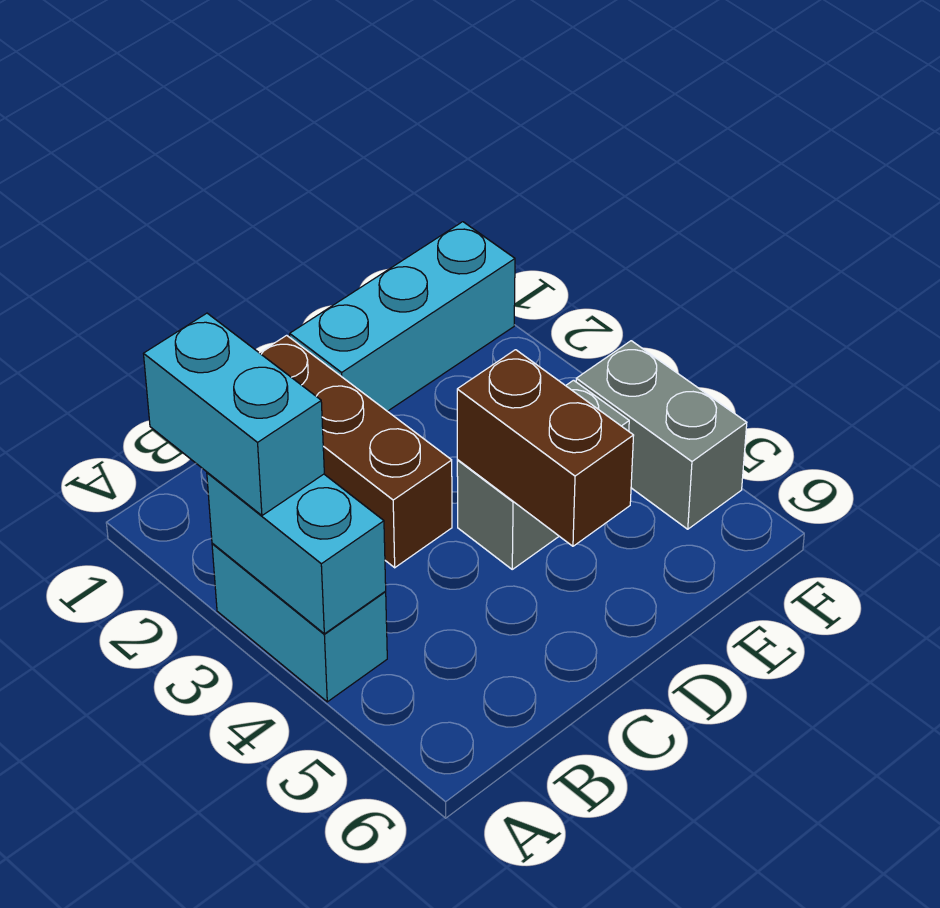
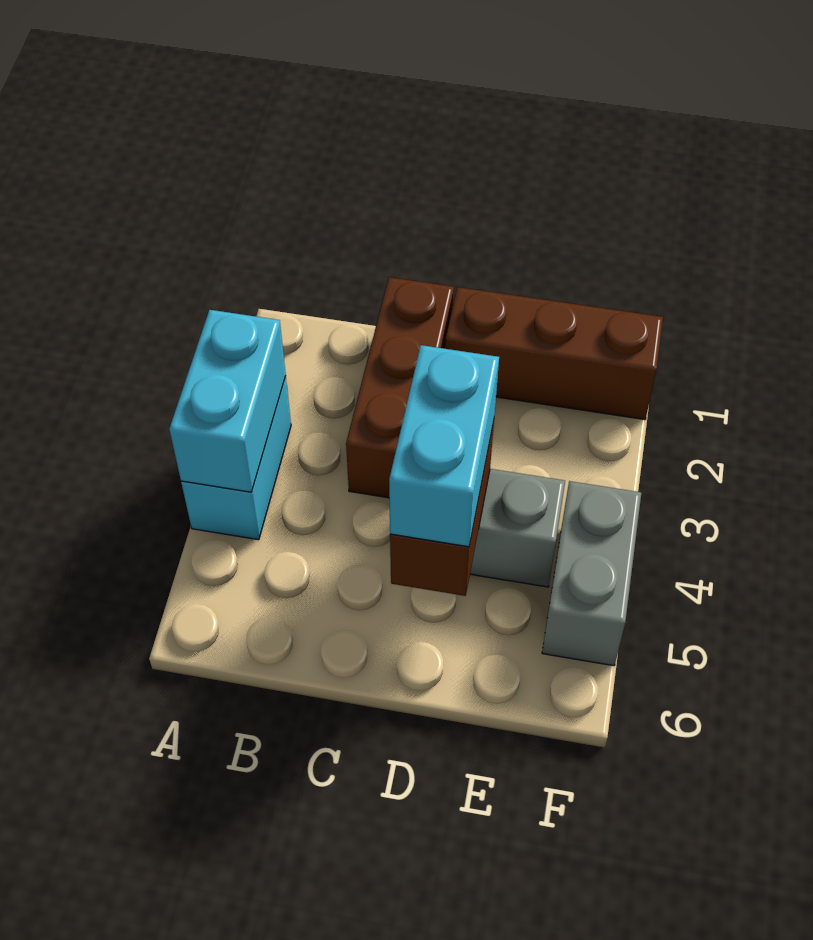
cyan 1x2 brick [144,313,324,515] -> cyan 1x2 brick moved to [389,345,499,547]
cyan 1x3 brick [290,222,515,411] -> brown 1x3 brick [445,287,663,420]

